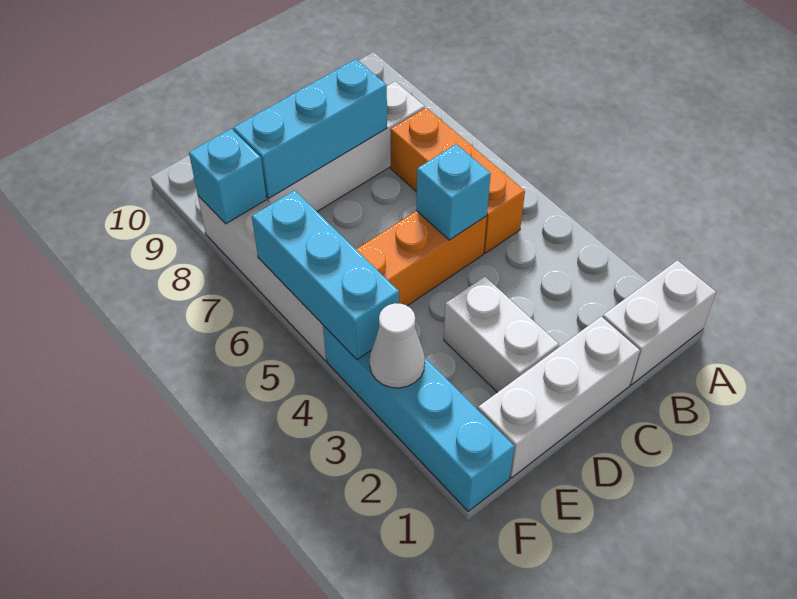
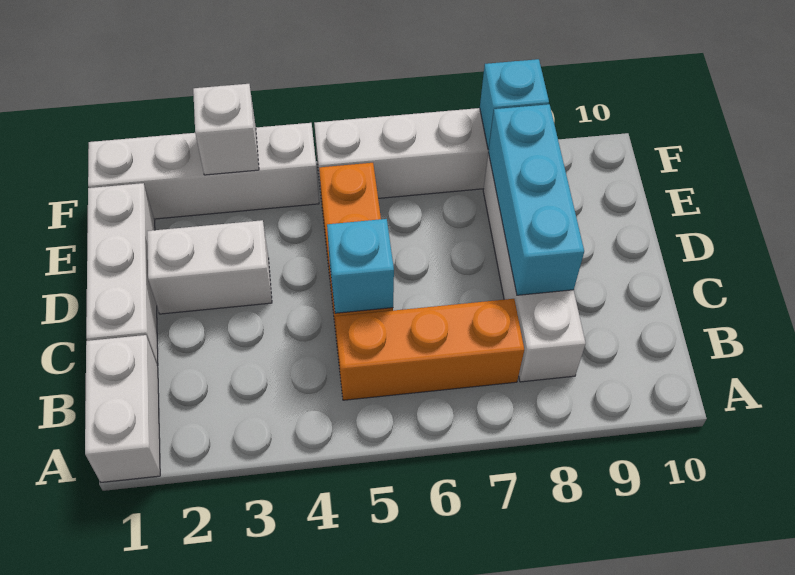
cyan 1x4 brick [324,326,514,511] -> white 1x4 brick [88,123,319,219]
white 1x1 cone [370,303,425,388] -> white 1x1 brick [193,84,259,175]
cyan 1x3 brick [252,190,399,360] -> none

